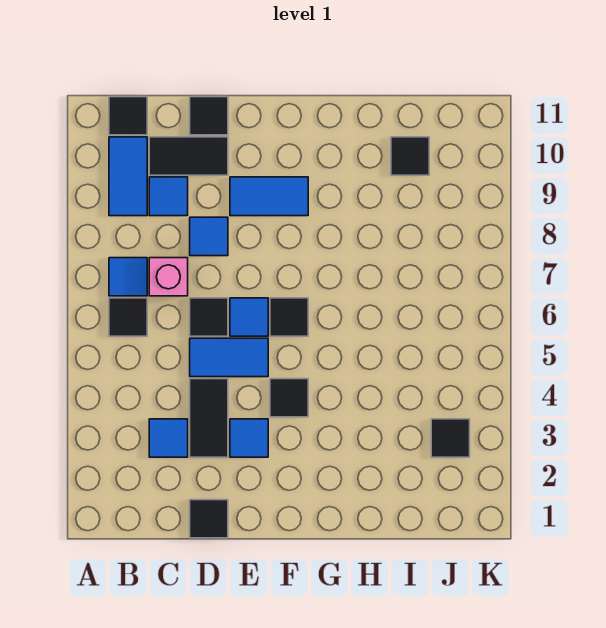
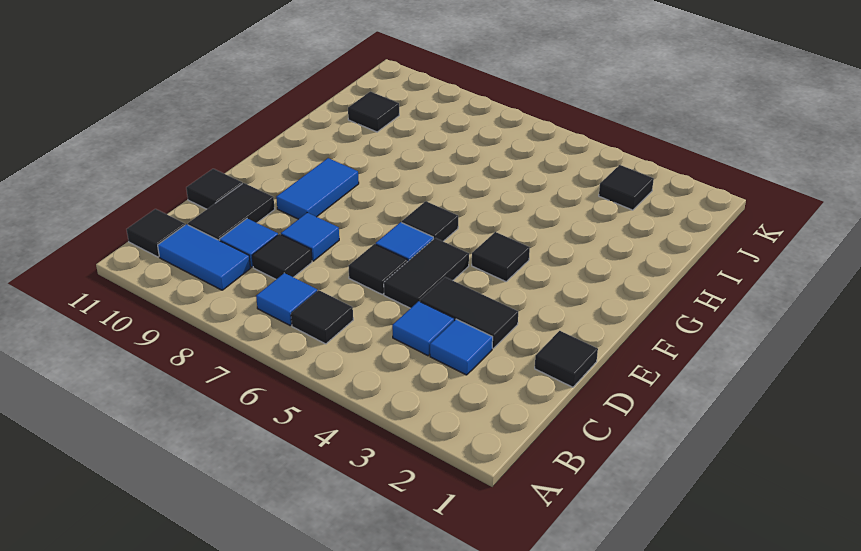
pink 1x1 brick [149,258,188,296] -> none
none -> black 1x1 tile [252,234,312,279]
blue 1x2 tile [190,338,268,377] -> black 1x2 tile [384,238,469,308]
blue 1x1 tile [230,419,268,457] -> blue 1x1 tile moved to [392,301,454,356]

